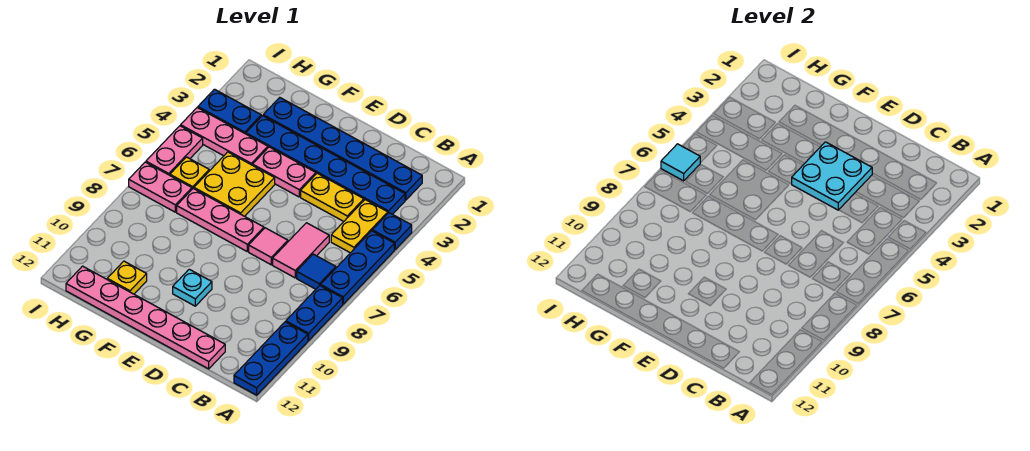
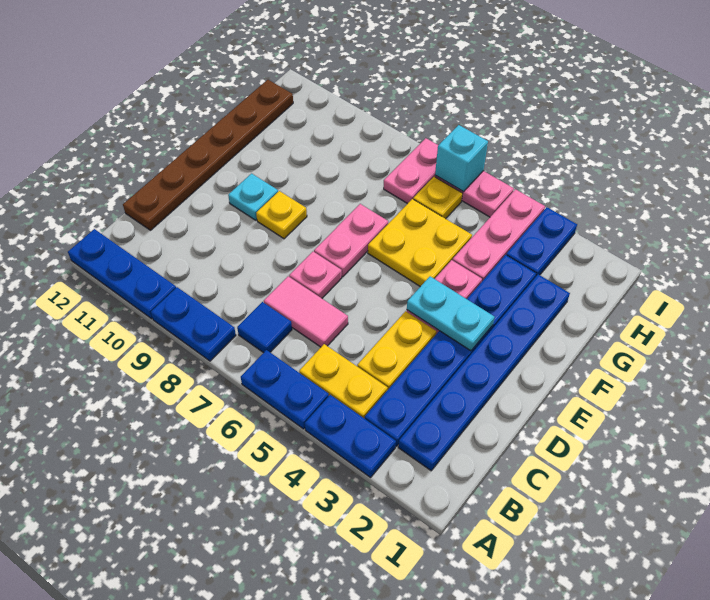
blue 1x1 plate [372,213,412,249] -> blue 1x2 plate [305,395,396,477]
blue 1x3 plate [321,231,394,304] -> blue 1x2 plate [241,350,329,429]
pink 1x6 plate [66,266,225,369] -> brown 1x6 plate [123,80,293,230]
cyan 2x2 plate [792,142,872,210] -> cyan 1x2 plate [407,276,495,351]
pink 1x1 tile [249,228,288,265] -> pink 1x1 plate [289,252,342,298]
pink 1x3 plate [177,188,264,251] -> pink 1x2 plate [314,204,388,277]
yellow 1x1 plate [107,261,147,294] -> yellow 1x1 plate moved to [256,191,307,239]
cyan 1x1 tile [661,144,700,181] -> cyan 1x1 brick [435,125,488,192]

